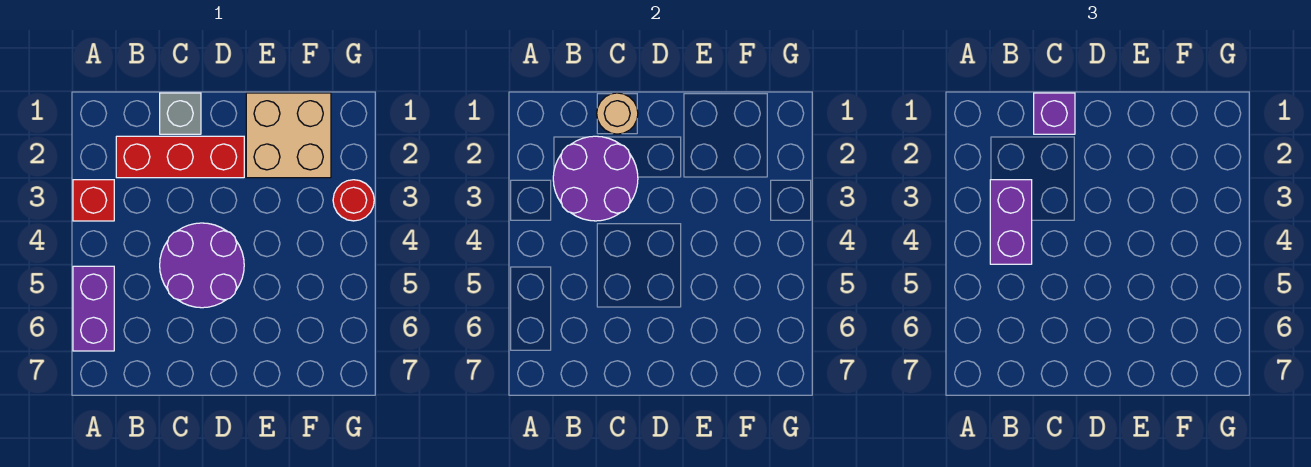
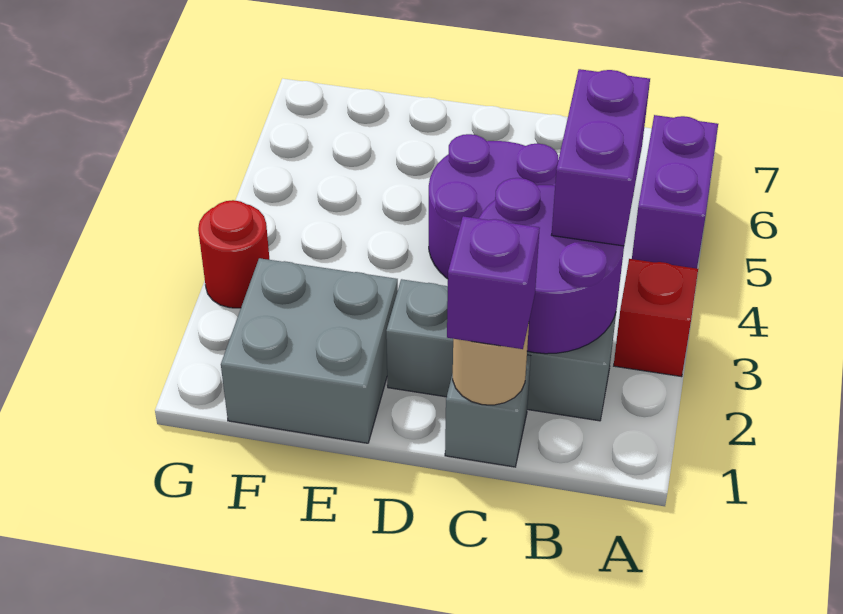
red 1x3 brick [116,136,244,178] -> grey 1x3 brick [386,279,616,421]
tan 2x2 brick [246,93,331,178] -> grey 2x2 brick [221,258,398,443]

